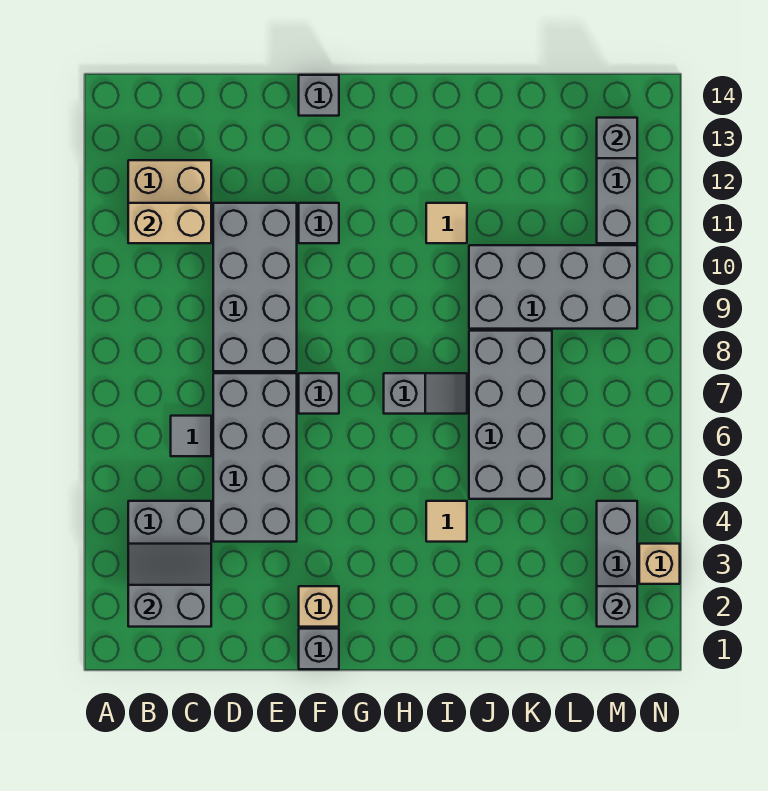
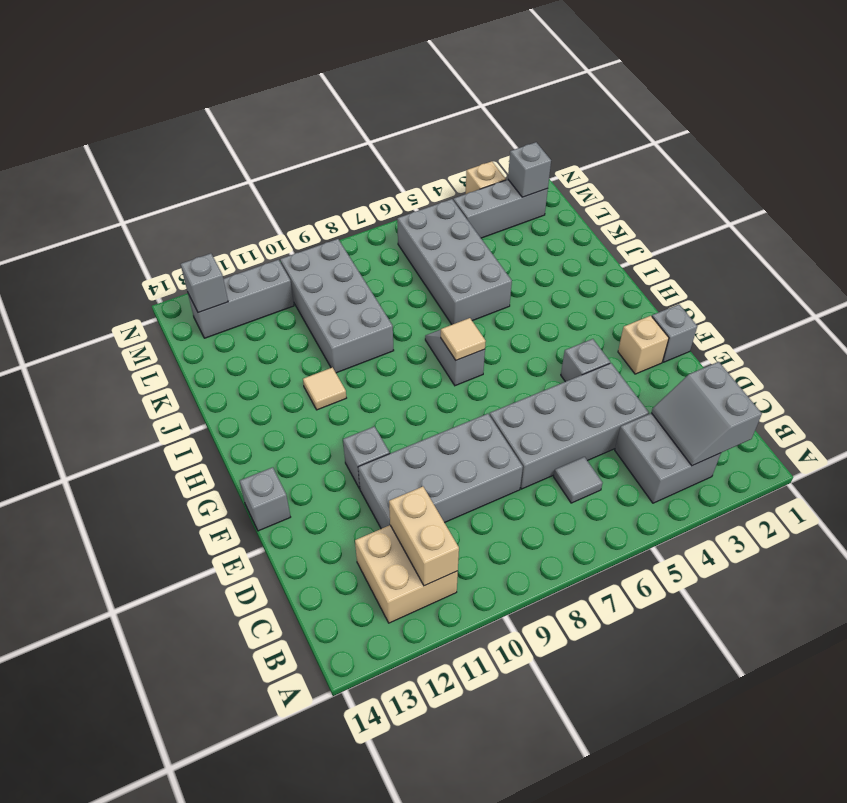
grey 1x1 brick [299,373,339,414] -> grey 1x1 brick moved to [561,339,610,382]
tan 1x1 tile [426,501,467,542] -> tan 1x1 tile moved to [440,318,486,360]
grey 2x4 brick [469,331,552,499] -> grey 2x4 brick turned to [397,199,512,325]

